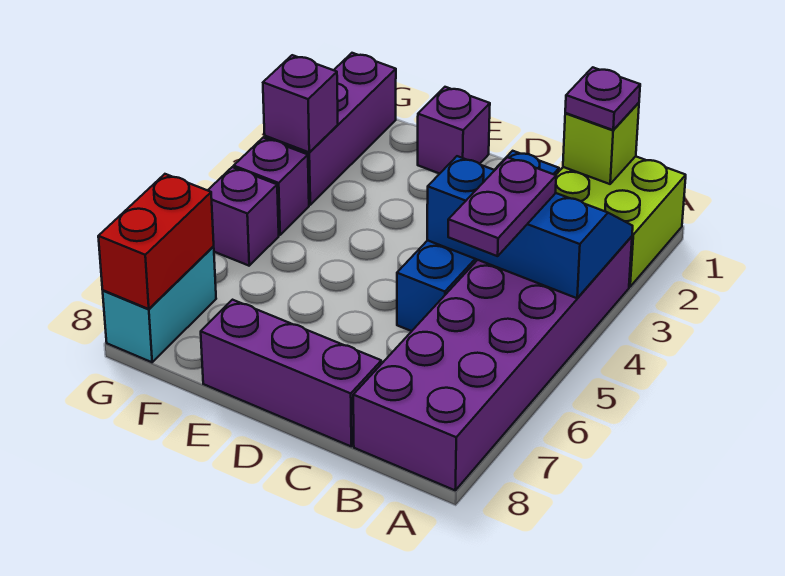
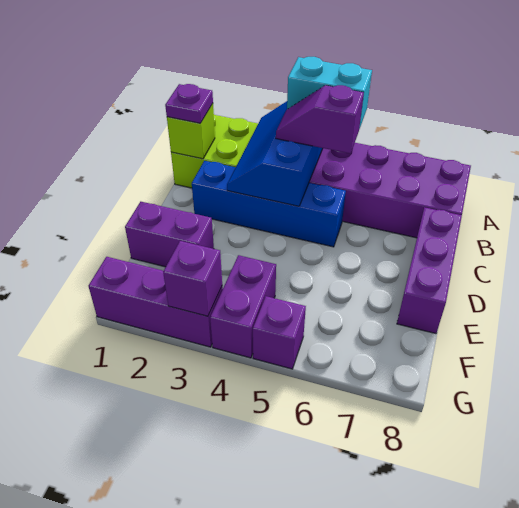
purple 1x2 plate [448,157,556,256] -> purple 1x2 slope [276,85,364,154]
purple 1x1 brick [418,87,490,174] -> purple 1x2 brick [125,202,214,267]
purple 1x1 brick [234,138,309,235] -> purple 1x2 brick [210,255,276,358]
cyan 1x2 brick [103,247,216,362] -> cyan 1x2 brick moved to [287,57,372,128]
red 1x2 brick [98,174,214,309] -> none

